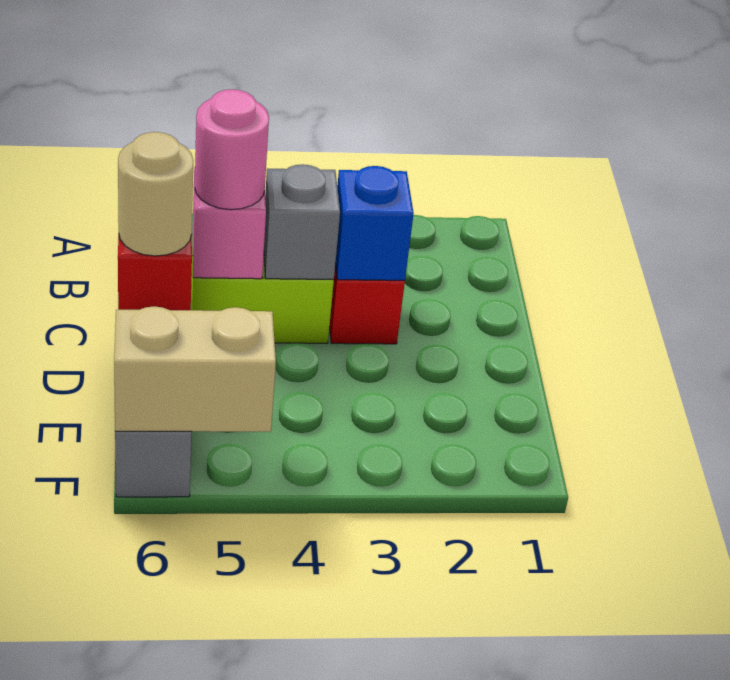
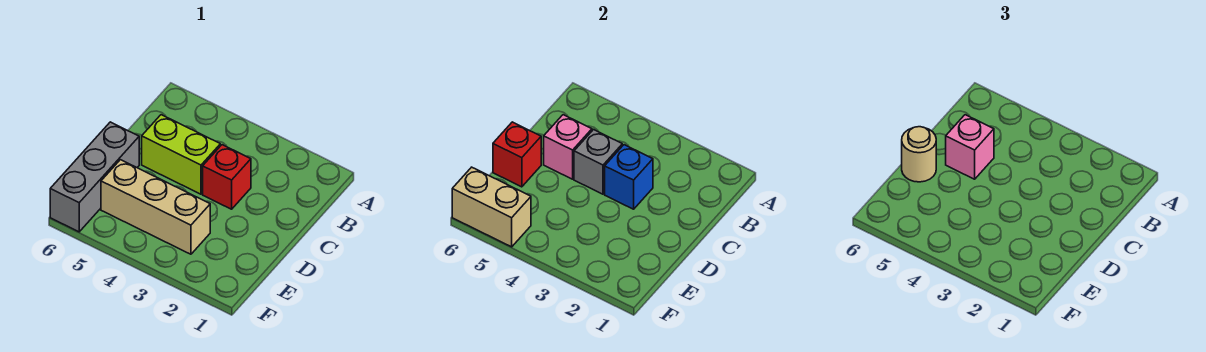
pink 1x1 round brick [195,89,269,210] -> pink 1x1 brick [946,115,994,179]
none -> tan 1x3 brick [101,160,210,254]

